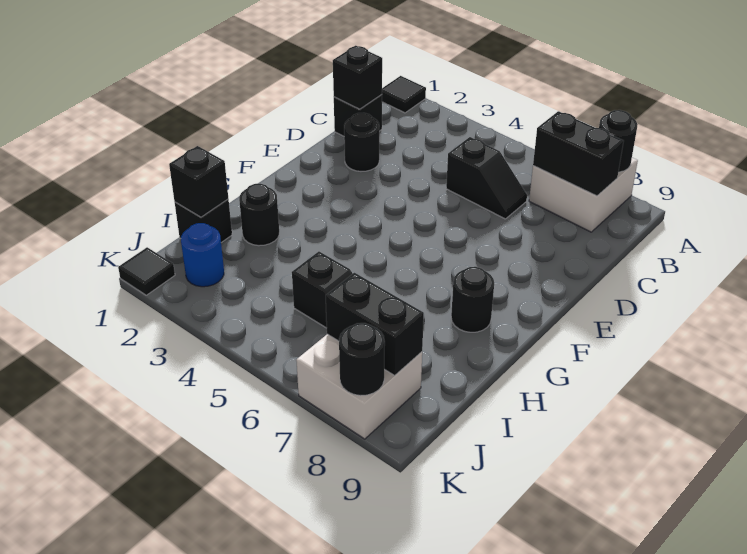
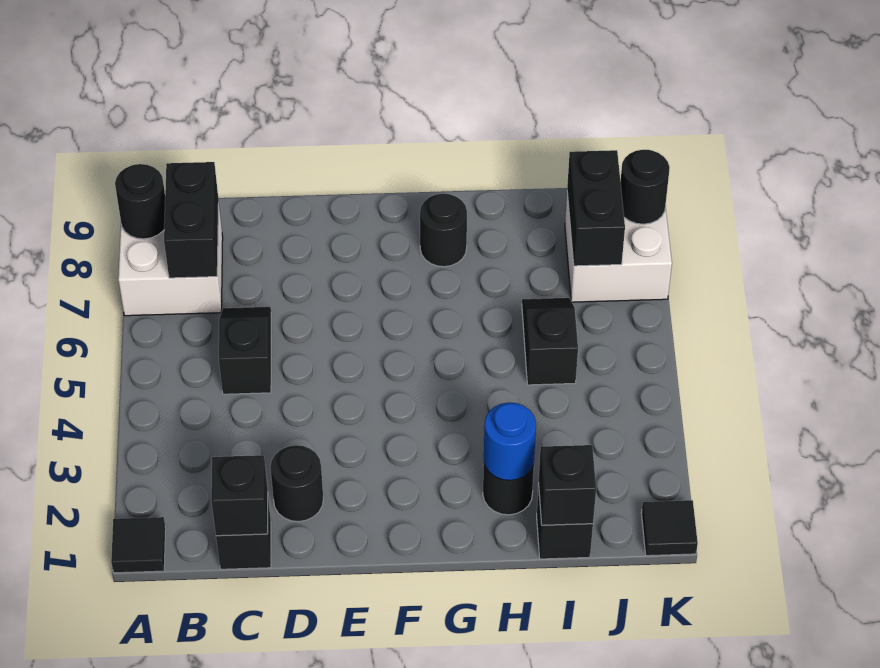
blue 1x1 round brick [181,223,224,287] -> blue 1x1 round brick moved to [484,402,536,481]

